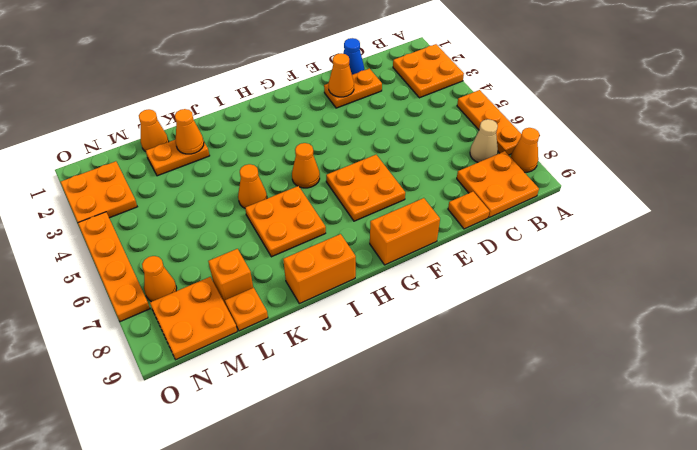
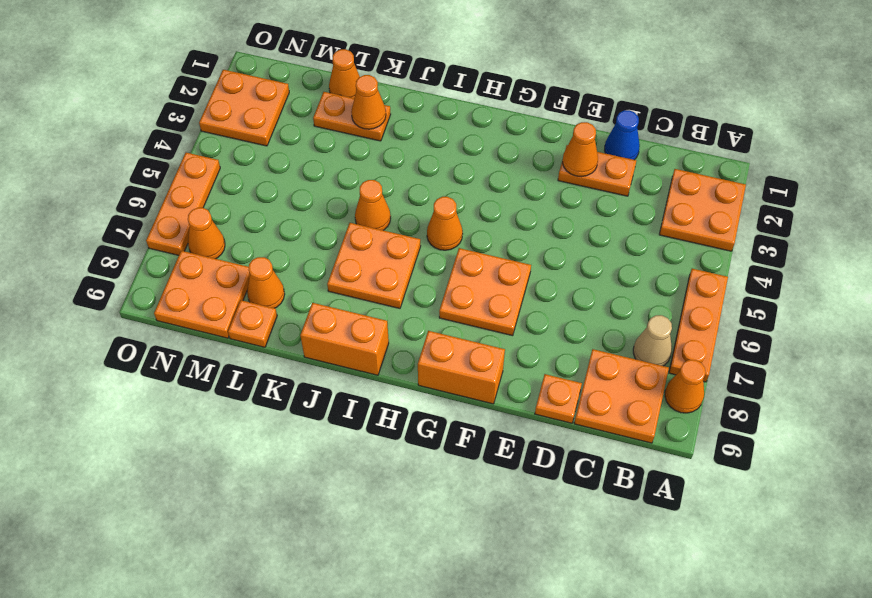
orange 1x1 brick [208,249,253,305] -> orange 1x1 cone [247,257,285,308]
orange 1x4 plate [78,212,150,322] -> orange 1x3 plate [146,153,220,255]

